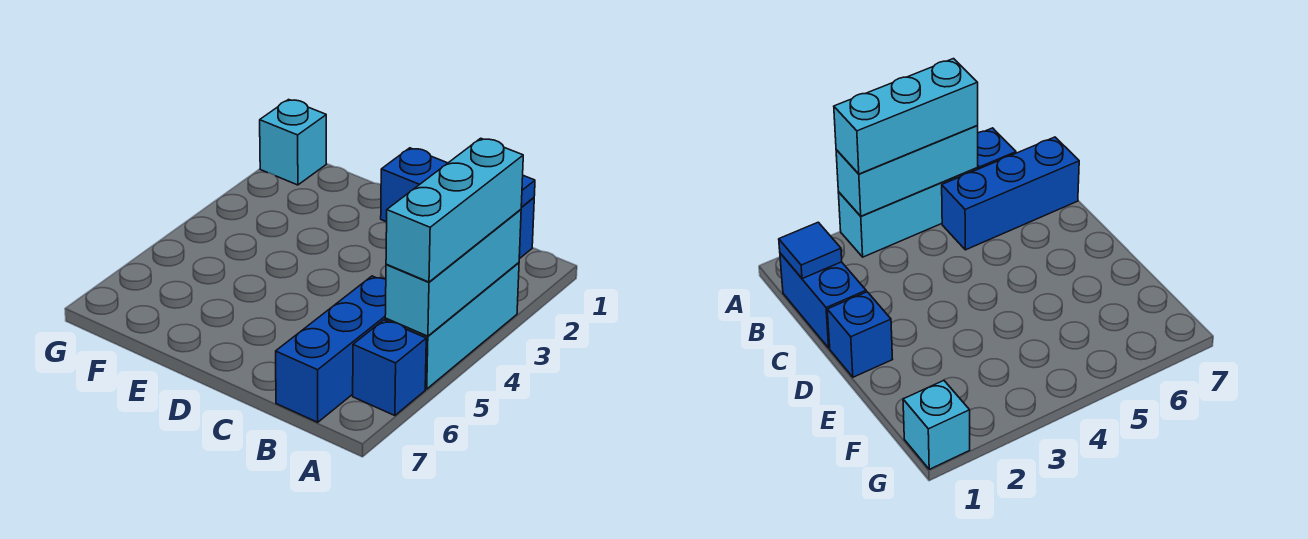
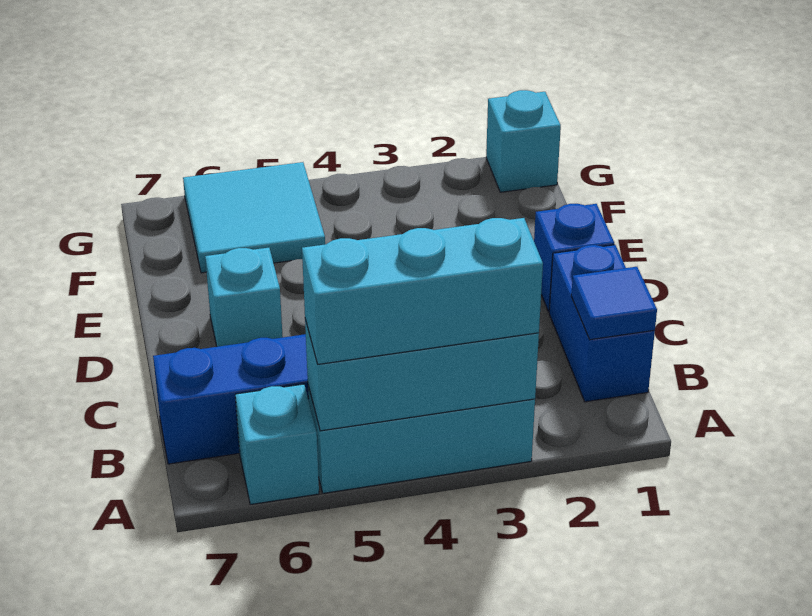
blue 1x1 brick [353,320,426,416] -> cyan 1x1 brick [235,384,319,505]
none -> cyan 1x1 brick [205,248,283,347]
none -> cyan 2x2 tile [183,162,325,273]

